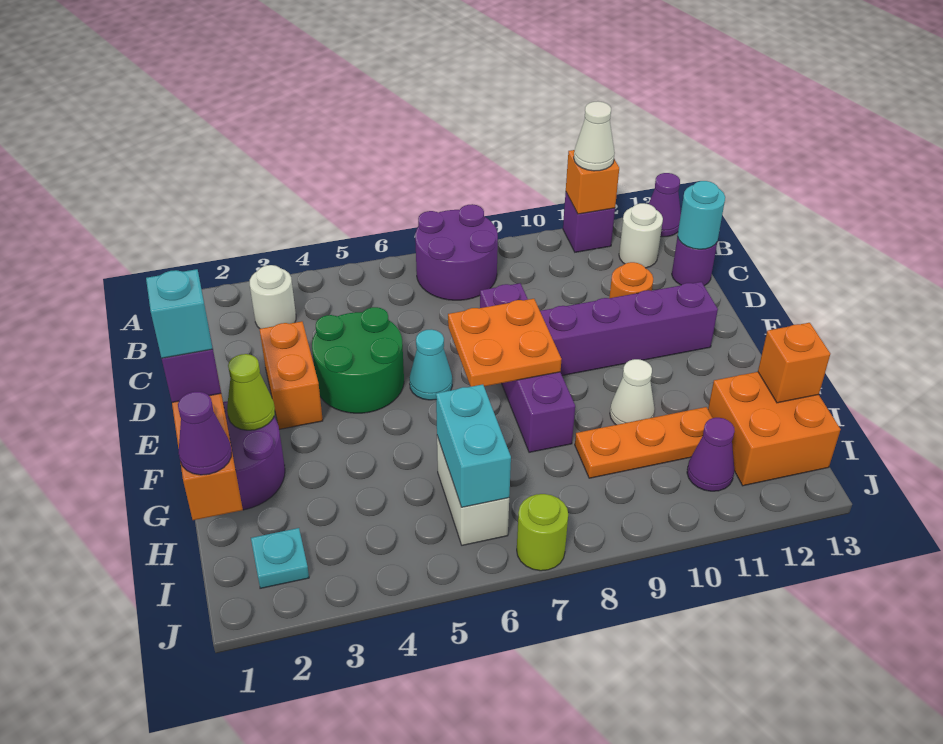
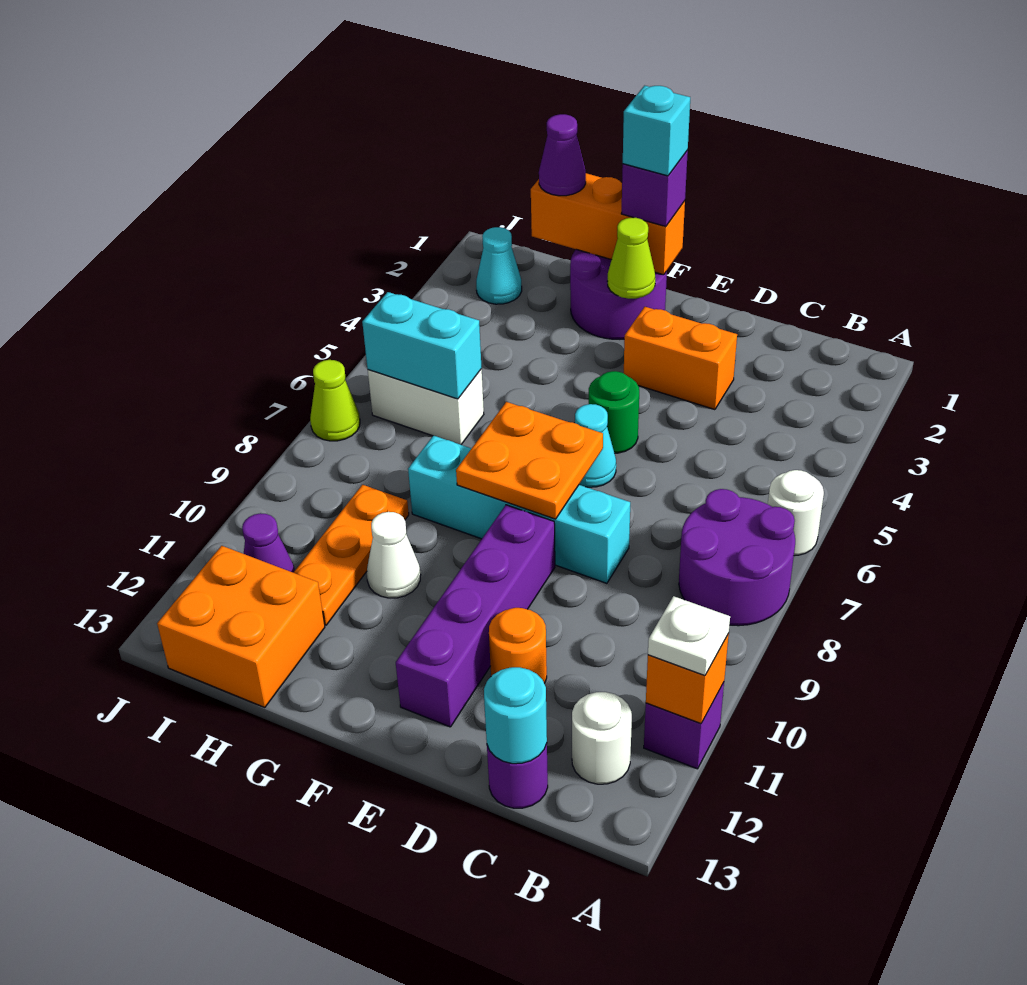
white 1x1 cone [574,101,615,171] -> white 1x1 plate [648,596,730,676]
purple 1x1 cone [649,173,681,237] -> none
white 1x1 round brick [250,265,296,329] -> white 1x1 round brick moved to [768,470,824,556]
green 2x2 round brick [312,307,404,413] -> green 1x1 round brick [589,371,639,453]
purple 1x4 brick [480,283,575,452] -> cyan 1x4 brick [408,436,630,583]
orange 1x1 brick [758,323,830,403] -> none
cyan 1x1 plate [251,528,309,588] -> cyan 1x1 cone [476,227,522,304]
lime 1x1 round brick [517,494,568,571] -> lime 1x1 cone [310,360,360,441]

